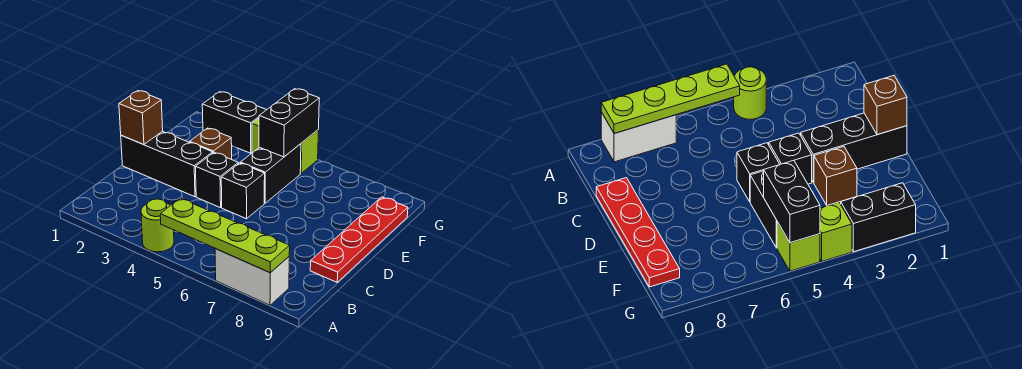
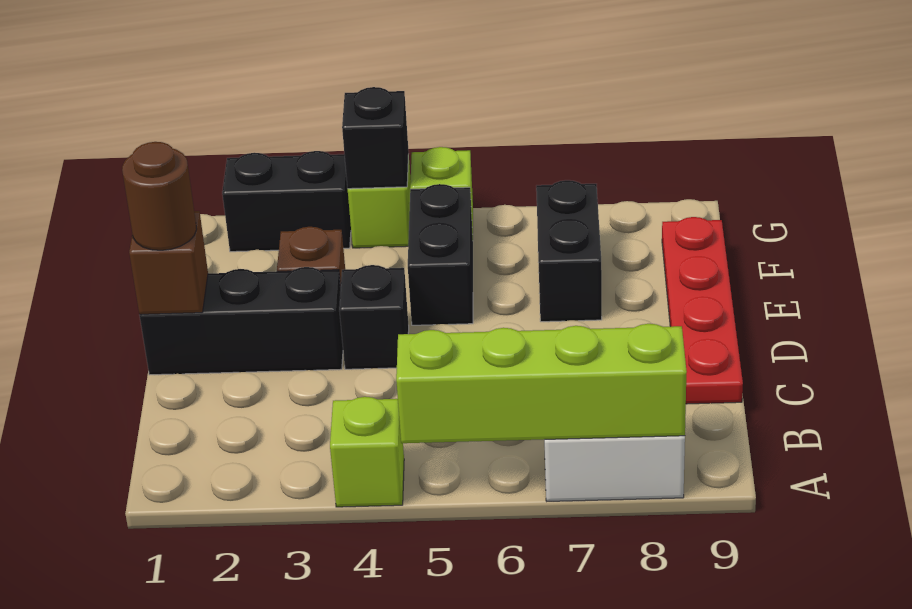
lime 1x1 round brick [141,199,174,252] -> lime 1x1 brick [330,397,404,507]
lime 1x4 plate [160,198,290,273] -> lime 1x4 brick [396,324,687,443]
none -> brown 1x1 round brick [122,142,197,250]
black 1x1 brick [221,163,265,219] -> black 1x1 brick moved to [342,87,409,189]
black 1x2 brick [259,89,319,157] -> black 1x2 brick moved to [536,180,602,322]

